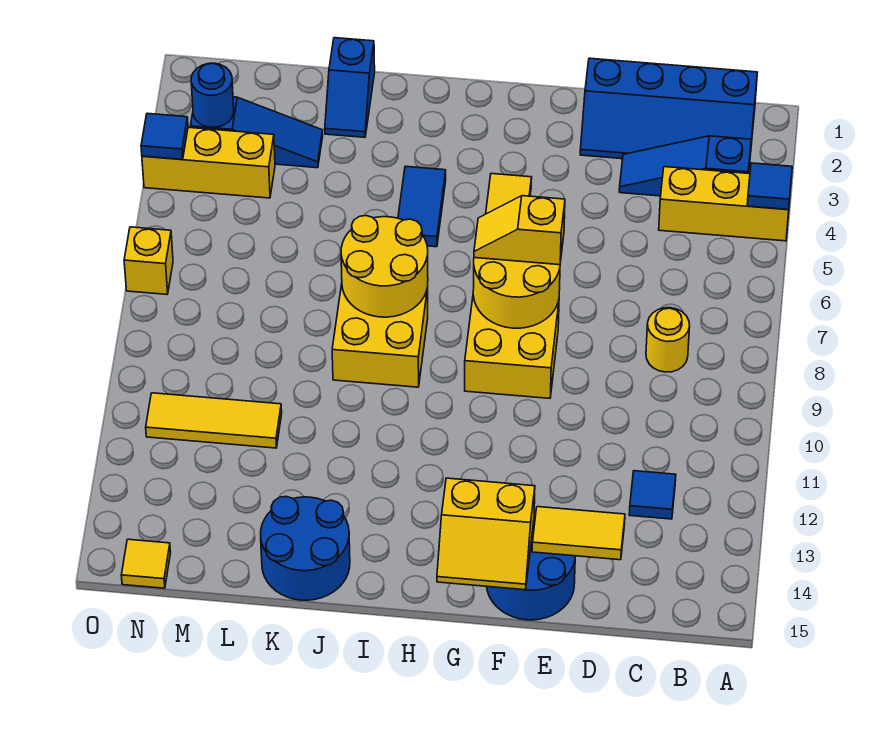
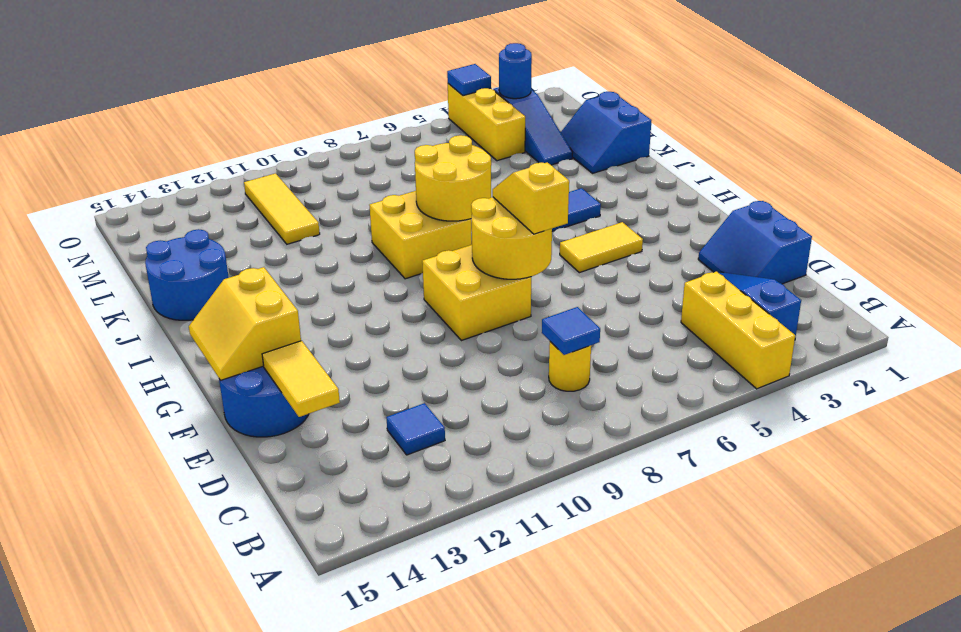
blue 1x1 tile [747,163,792,210] -> blue 1x1 tile moved to [542,307,600,355]
blue 2x4 slope [580,58,757,159] -> blue 2x2 slope [698,201,812,284]
blue 1x2 slope [325,38,375,137] -> blue 2x2 slope [561,92,651,173]
yellow 1x1 tile [121,539,171,588] -> none
yellow 1x1 brick [124,227,173,294] -> none

